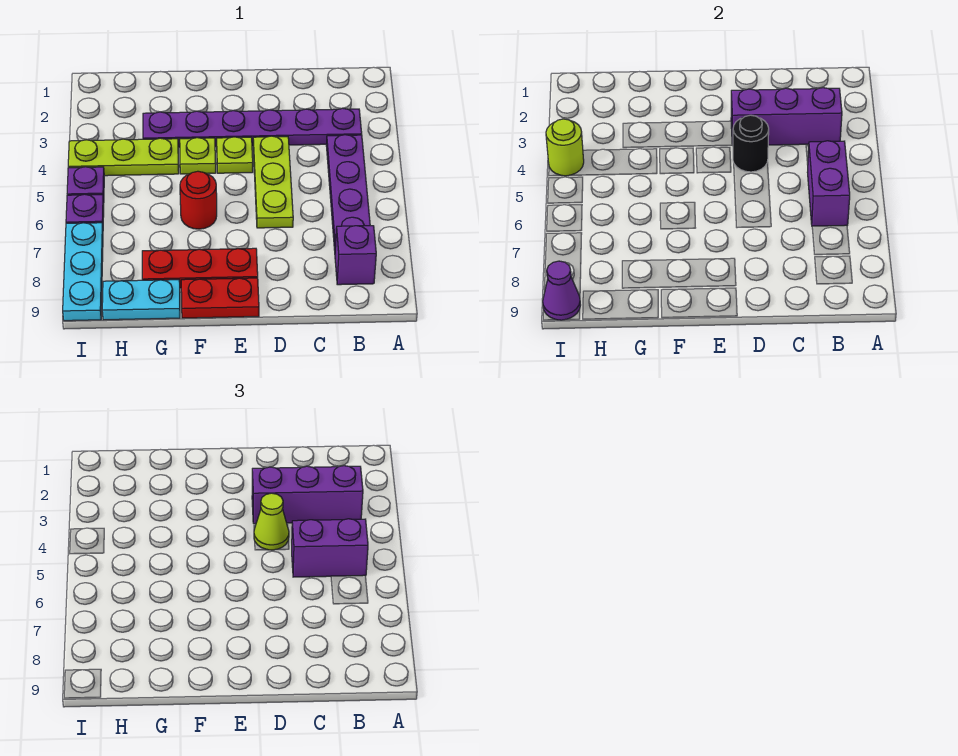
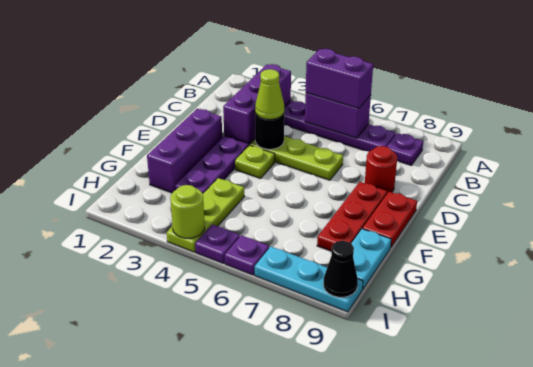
purple 1x3 brick [252,466,363,524] -> purple 1x3 brick moved to [147,109,222,193]
purple 1x2 brick [292,519,368,577] -> purple 1x2 brick turned to [306,49,373,109]
purple 1x1 brick [335,226,376,285] -> purple 1x1 plate [387,133,423,165]
lime 1x1 plate [180,138,216,174] -> none
red 1x1 round brick [180,171,217,229] -> red 1x1 round brick moved to [365,146,397,193]
purple 1x1 cone [543,261,580,320] -> black 1x1 cone [323,241,358,297]

